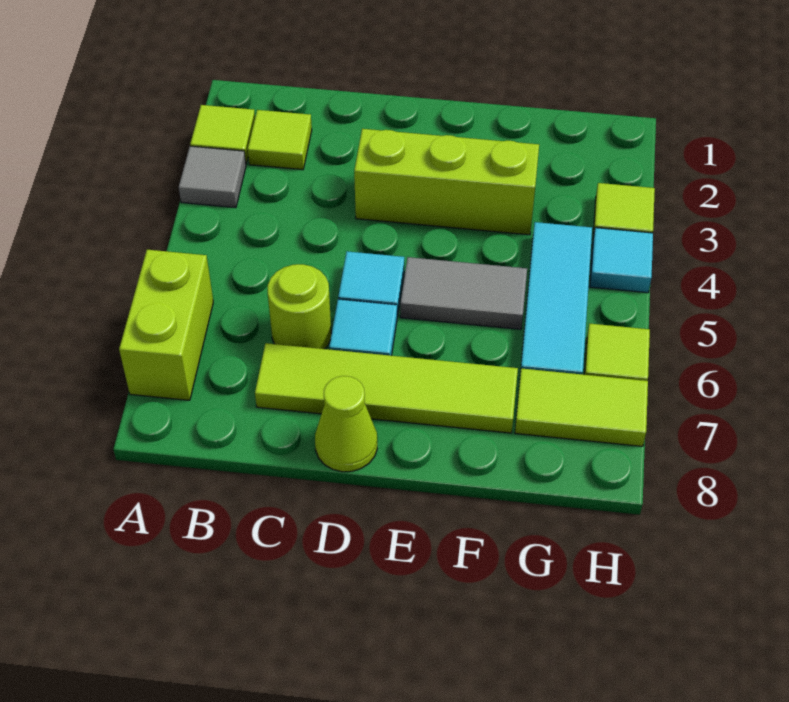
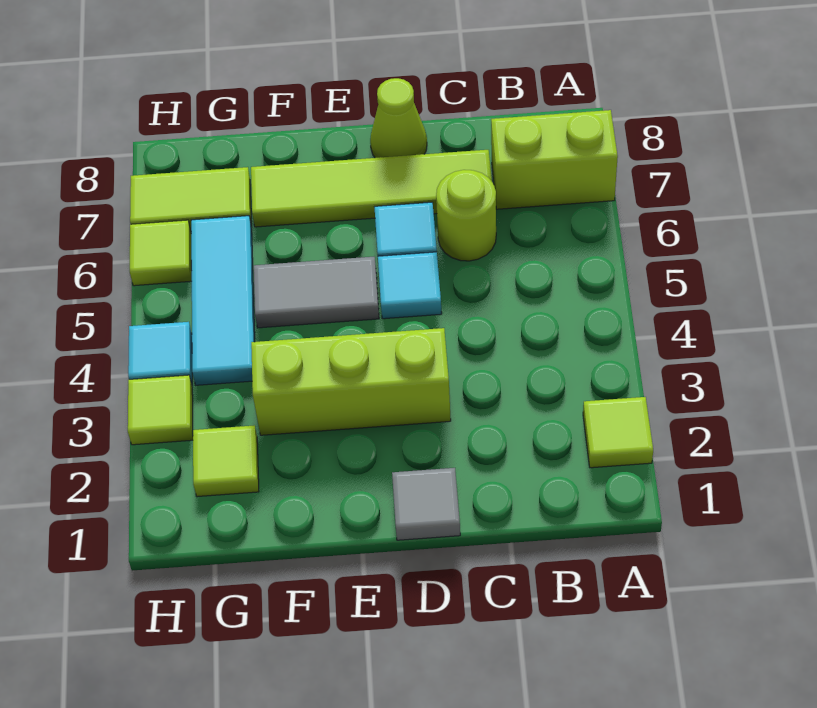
grey 1x1 tile [179,146,246,208] -> grey 1x1 tile moved to [392,468,460,540]
lime 1x2 brick [119,250,213,400] -> lime 1x2 brick turned to [491,110,618,209]
lime 1x1 tile [248,110,312,170] -> lime 1x1 tile moved to [193,425,259,497]

